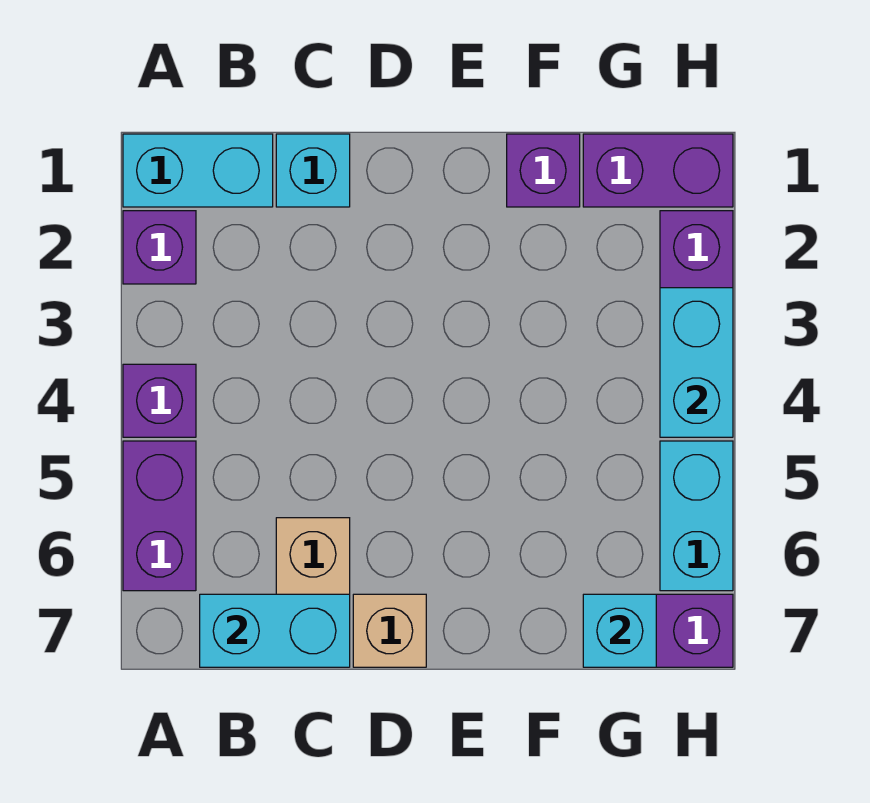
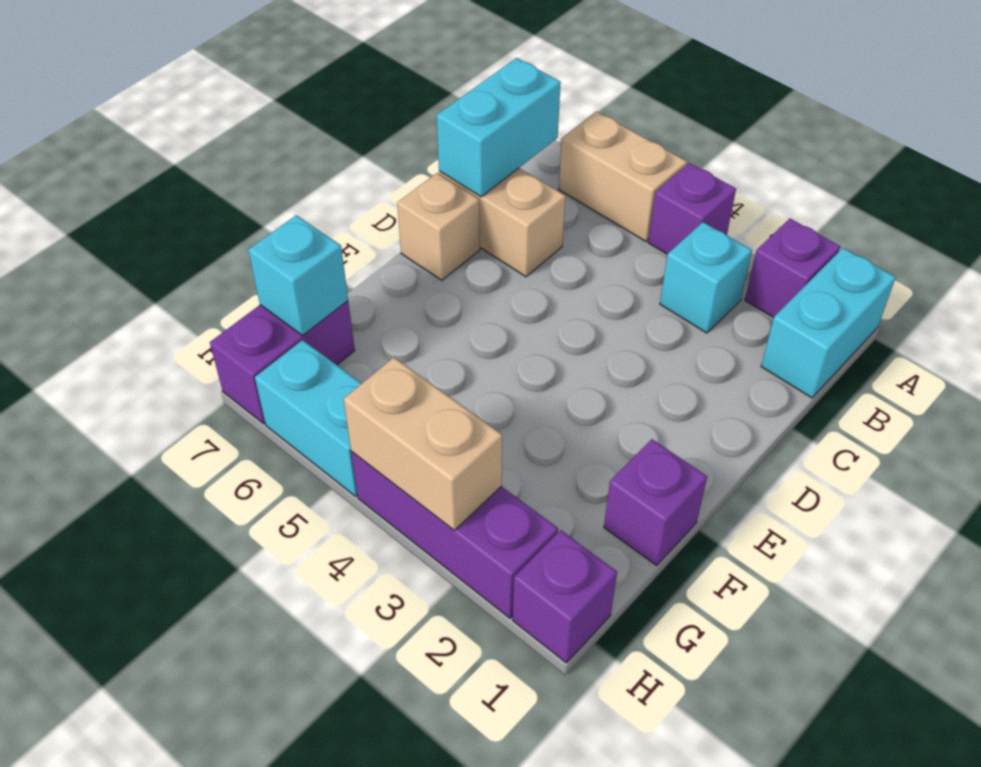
purple 1x2 brick [123,441,196,591] -> tan 1x2 brick [559,111,687,241]
cyan 1x1 brick [276,134,350,207] -> cyan 1x1 brick moved to [660,222,752,333]
purple 1x2 brick [583,134,733,207] -> purple 1x1 brick [513,530,617,663]
cyan 1x2 brick [660,288,733,437] -> tan 1x2 brick [344,358,502,530]

